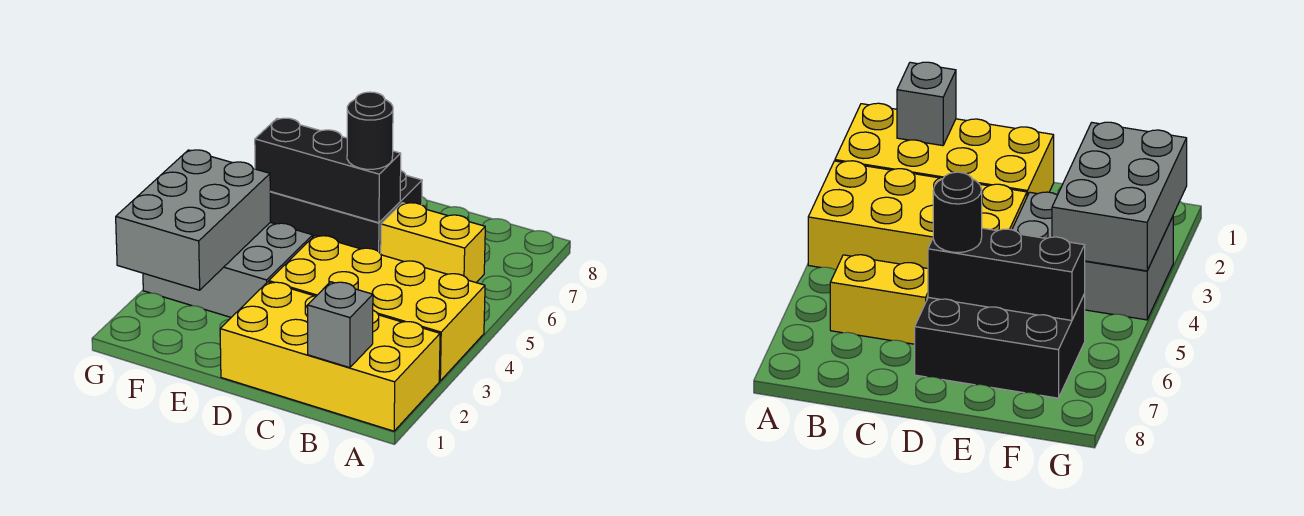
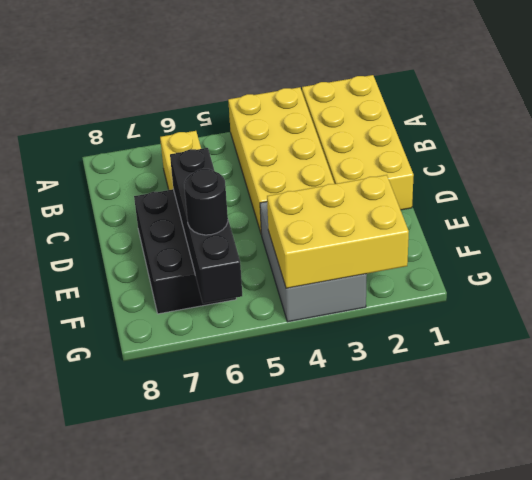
grey 1x1 brick [308,282,373,368] -> none
black 1x3 brick [255,118,401,223] -> black 1x4 brick [170,148,242,304]
black 1x1 round brick [347,92,393,169] -> black 1x1 round brick moved to [184,169,228,235]
grey 2x3 brick [116,150,271,290] -> yellow 2x3 brick [267,175,409,288]

